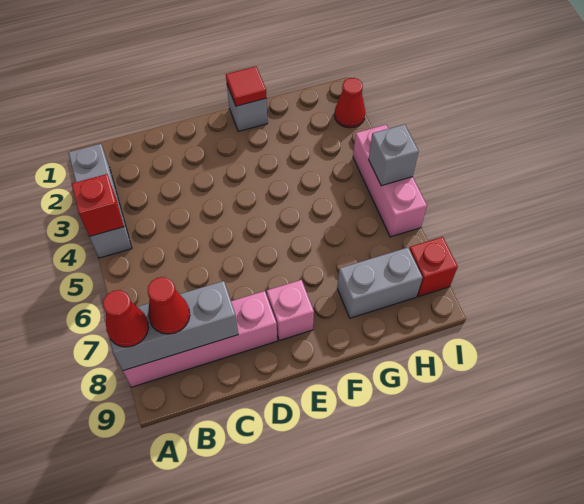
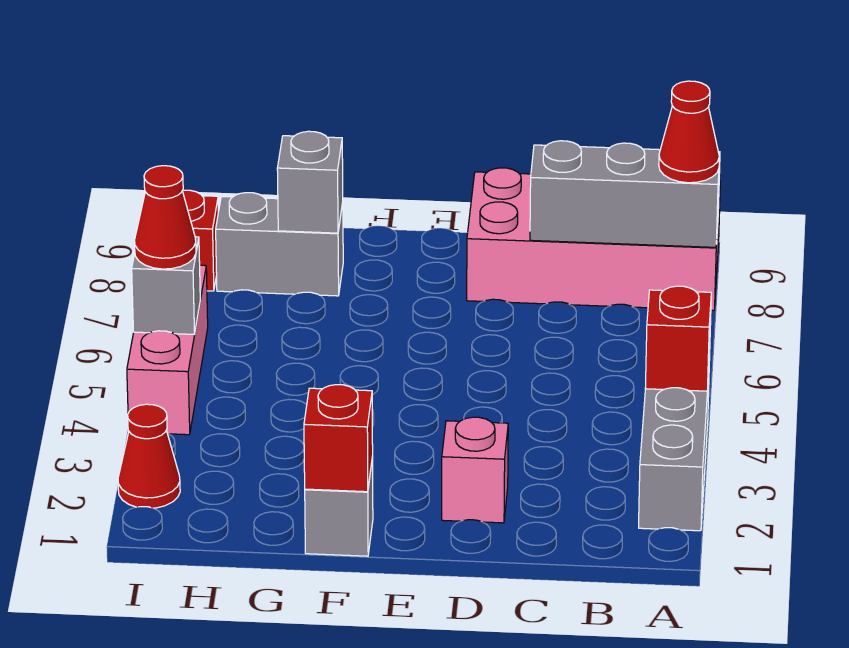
pink 1x4 brick [123,291,277,387] -> pink 2x4 brick [467,168,720,310]
red 1x1 cone [148,277,190,334] -> red 1x1 cone moved to [135,166,196,269]
pink 1x1 brick [267,280,314,341] -> pink 1x1 brick moved to [442,417,508,523]
red 1x1 tile [226,66,267,106] -> red 1x1 brick [304,385,373,492]
none -> grey 1x1 brick [277,131,343,233]

